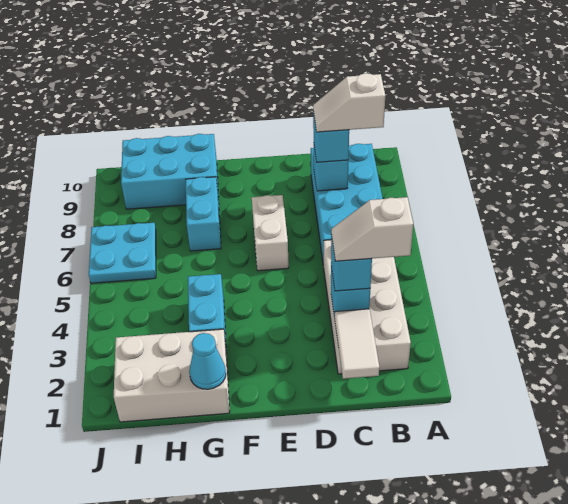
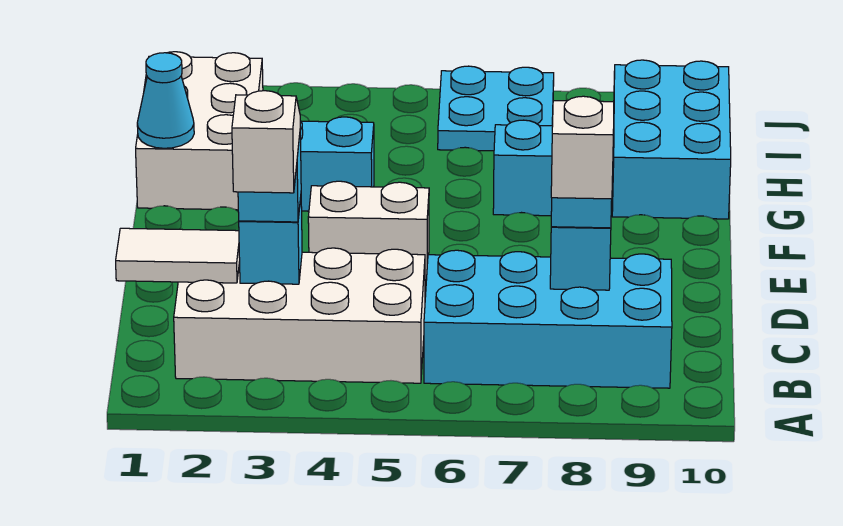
white 1x2 brick [252,195,289,271] -> white 1x2 brick moved to [308,181,429,280]

